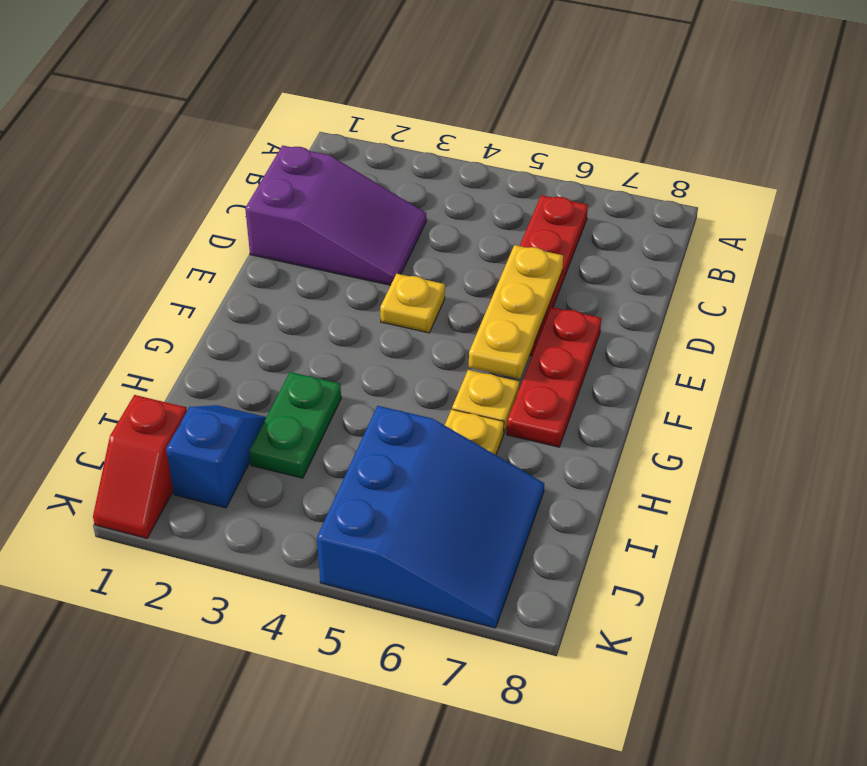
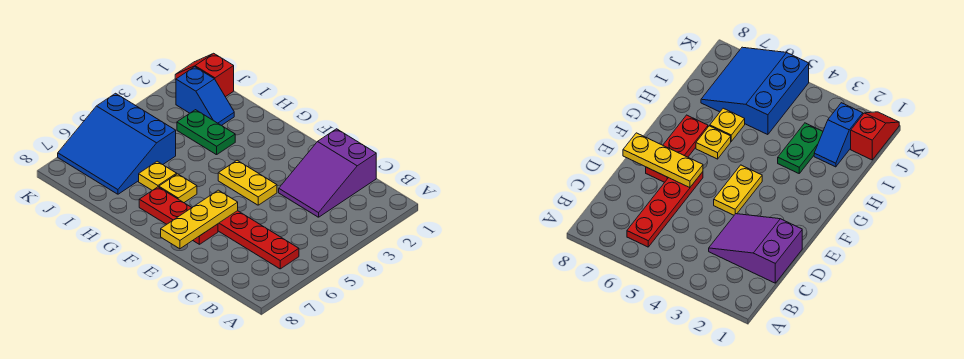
yellow 1x3 plate [469,245,563,379] -> yellow 1x3 plate turned to [161,190,238,249]
yellow 1x1 plate [380,274,445,333] -> yellow 1x2 plate [218,160,277,205]

